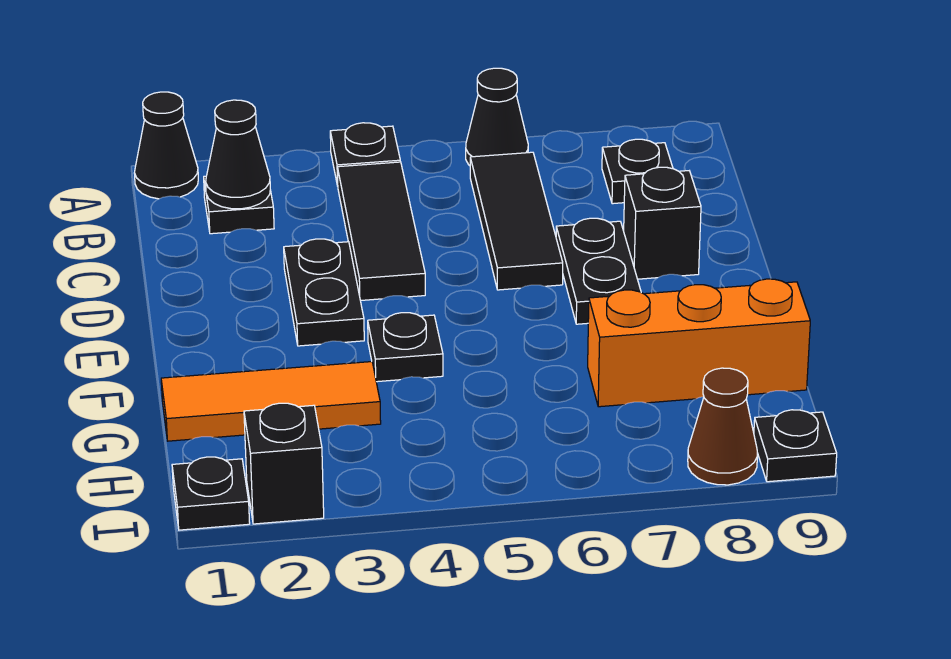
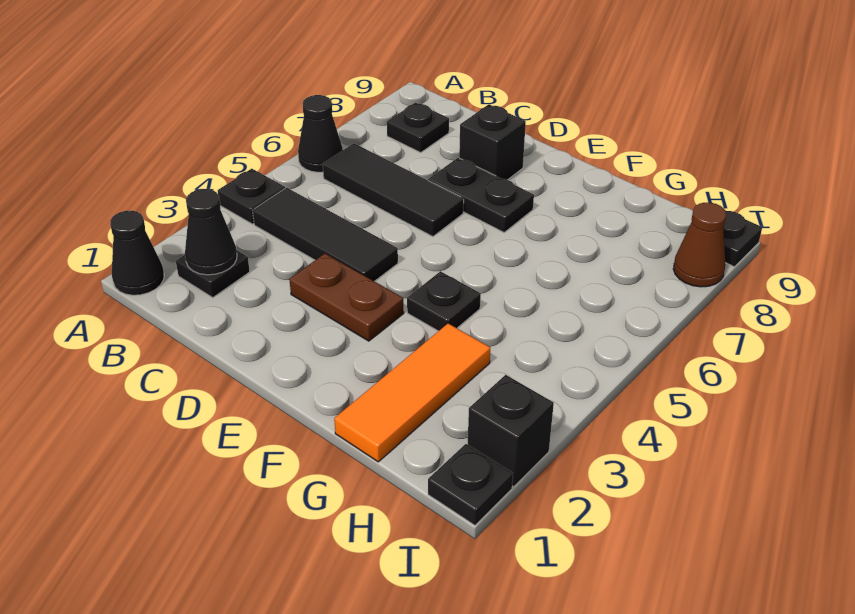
black 1x2 plate [284,239,364,346] -> brown 1x2 plate [289,254,404,341]
orange 1x3 brick [588,279,810,407] -> none

